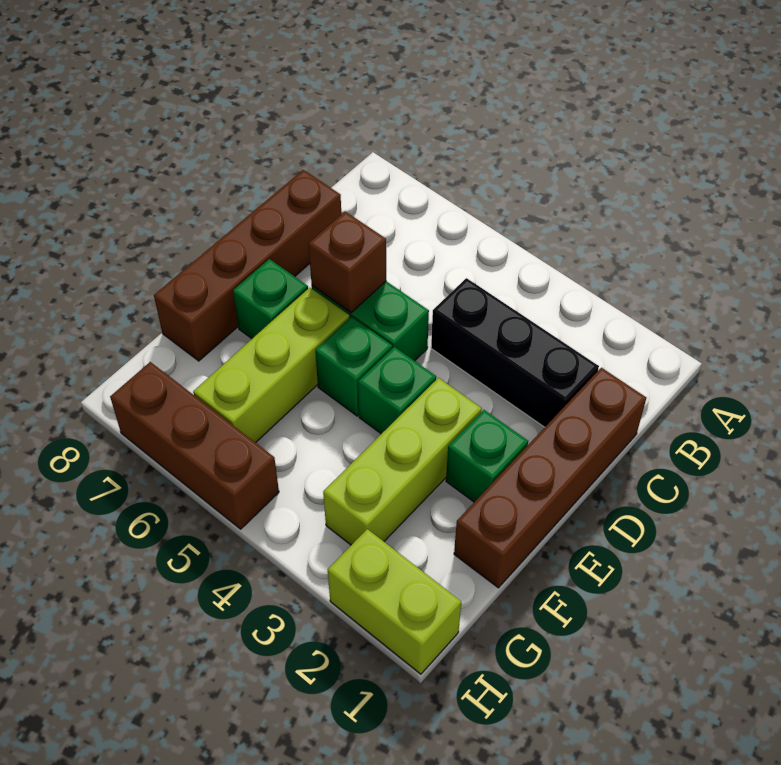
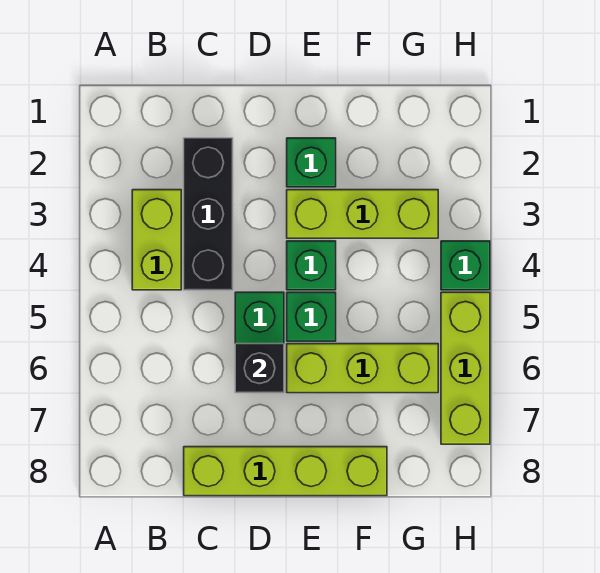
brown 1x4 brick [454,368,646,588] -> none
brown 1x4 brick [154,170,341,361] -> lime 1x4 brick [184,447,387,496]
brown 1x1 brick [309,212,386,313] -> black 1x1 brick [235,344,284,393]
green 1x1 brick [233,259,308,339] -> green 1x1 brick moved to [441,241,490,290]
lime 1x2 brick [328,529,461,674] -> lime 1x2 brick moved to [132,190,181,290]
brown 1x3 brick [110,362,279,529] -> lime 1x3 brick [441,292,490,444]

